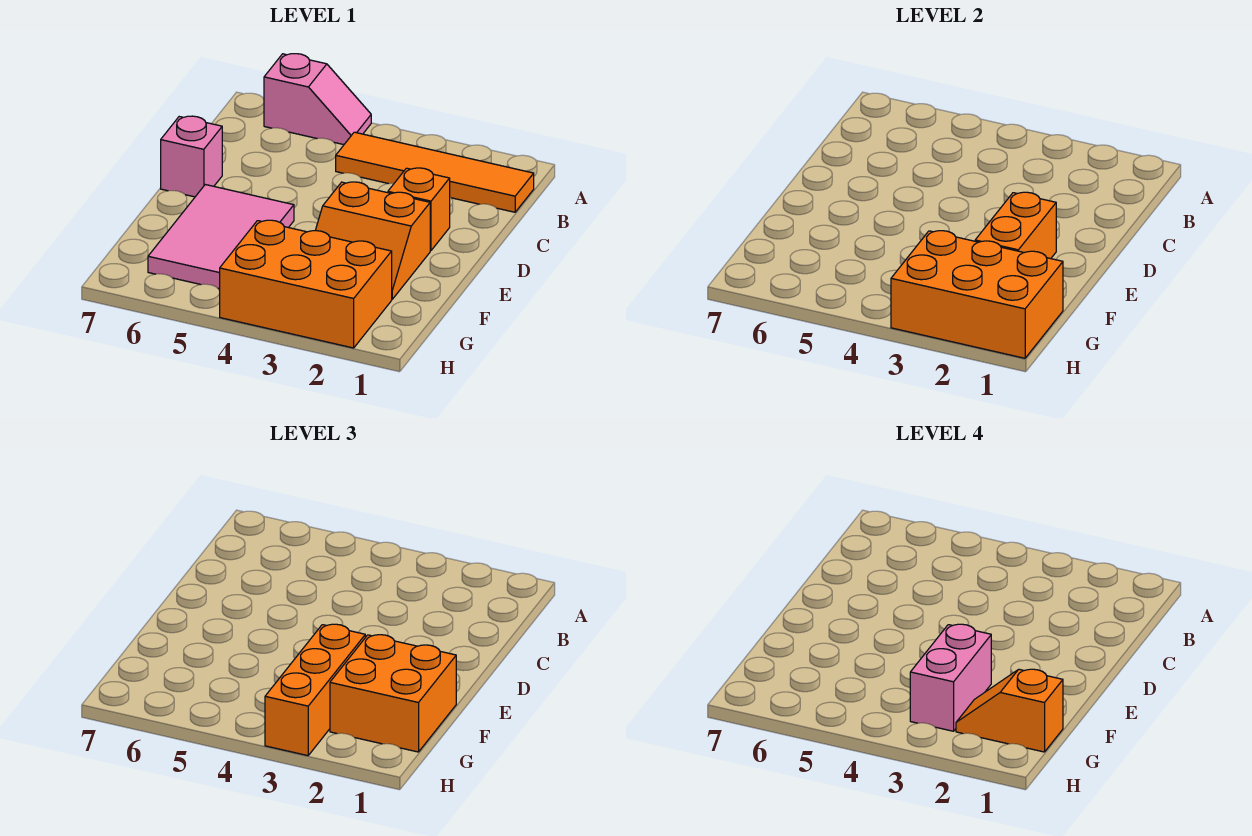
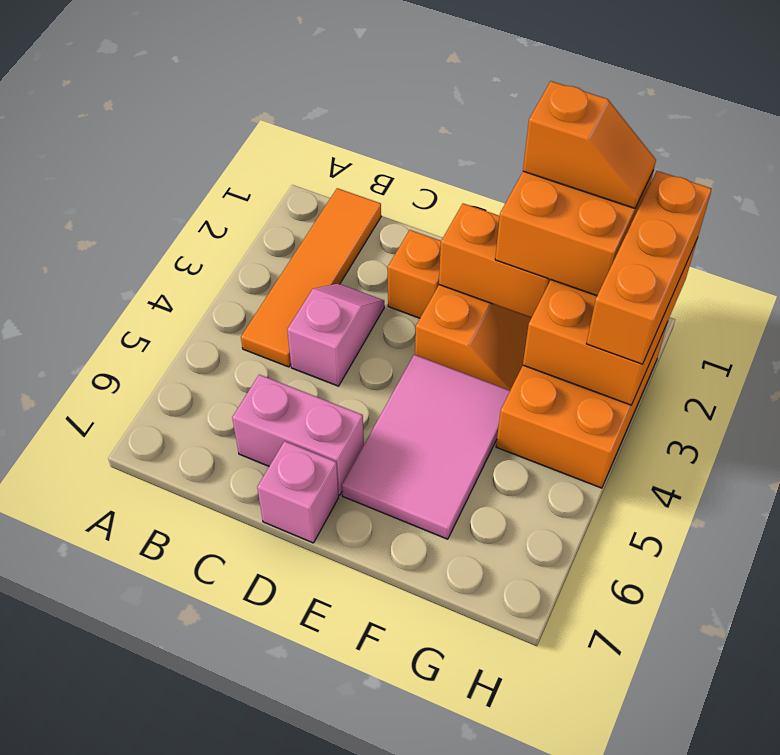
pink 1x2 slope [264,54,371,145] -> pink 1x2 slope moved to [287,284,384,386]
pink 2x3 tile [148,185,294,289] -> pink 2x3 tile turned to [342,355,510,539]
orange 1x3 brick [265,624,365,756] -> orange 1x3 brick turned to [587,171,712,364]
pink 1x2 brick [910,624,991,731] -> pink 1x2 brick moved to [232,375,364,495]
orange 1x2 slope [956,669,1063,752] -> orange 1x2 slope turned to [523,81,656,208]

